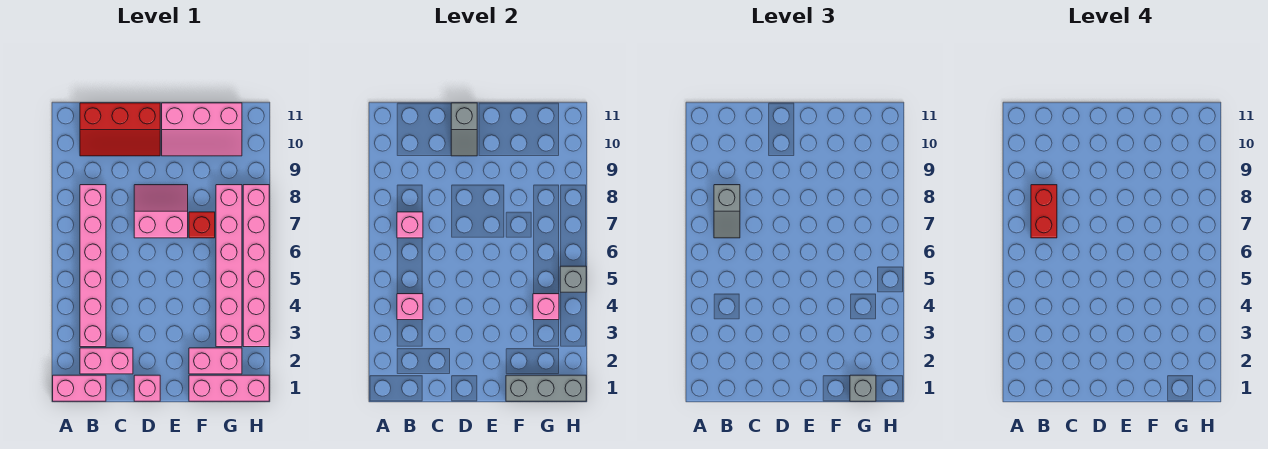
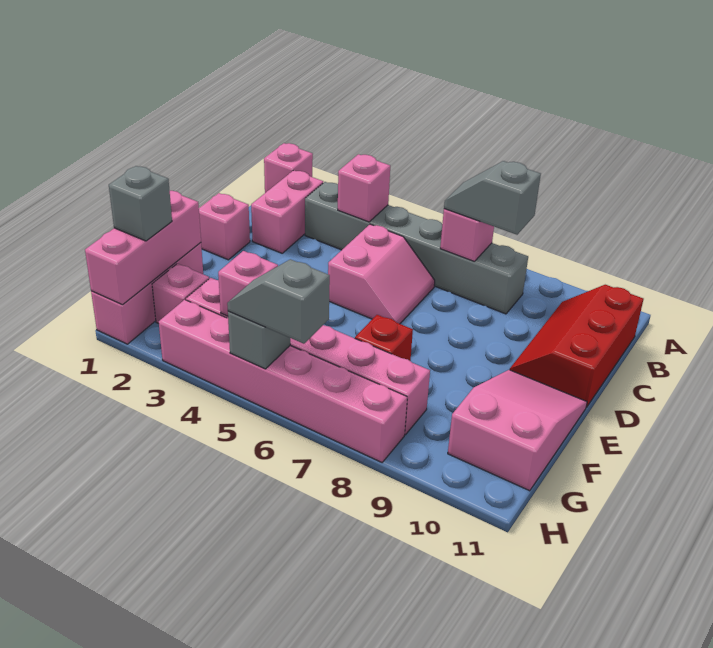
pink 1x2 brick [53,375,106,401] -> pink 1x1 brick [264,143,313,193]
pink 1x6 brick [80,185,106,347] -> grey 1x6 brick [305,182,528,314]
red 1x2 brick [1031,185,1057,238] -> none
pink 2x2 slope [134,185,188,238] -> pink 2x2 slope moved to [328,224,435,324]
grey 1x2 slope [451,103,477,156] -> grey 1x2 slope moved to [227,259,330,344]
pink 2x3 slope [162,103,242,156] -> pink 2x3 slope turned to [448,370,587,491]
grey 1x3 brick [506,375,586,401] -> pink 1x3 brick [85,191,201,305]
pink 1x2 brick [189,348,242,374] -> pink 1x1 brick [152,264,209,324]

